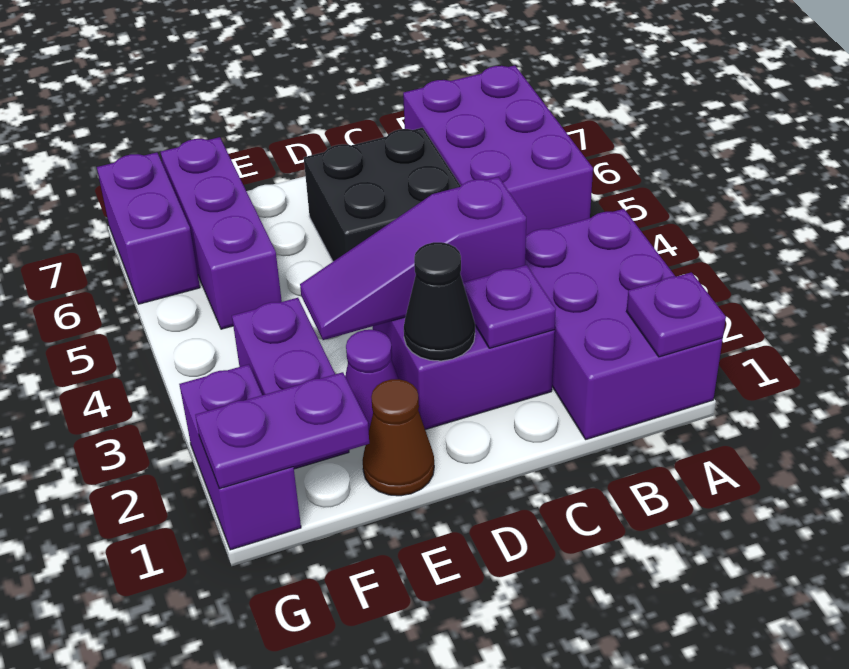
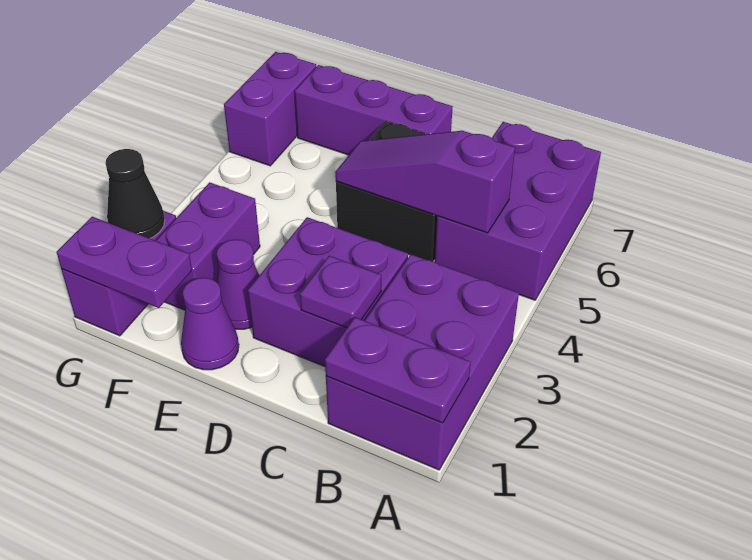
purple 1x1 plate [627,272,726,357] -> purple 1x2 plate [325,317,470,423]
purple 1x3 slope [300,177,526,340] -> purple 1x3 slope moved to [335,131,515,233]
black 1x1 cone [404,242,475,361] -> black 1x1 cone moved to [106,149,165,238]
brown 1x1 cone [363,379,434,496] -> purple 1x1 cone [181,278,239,370]
purple 1x3 brick [161,137,282,329] -> purple 1x3 brick turned to [295,65,453,155]

